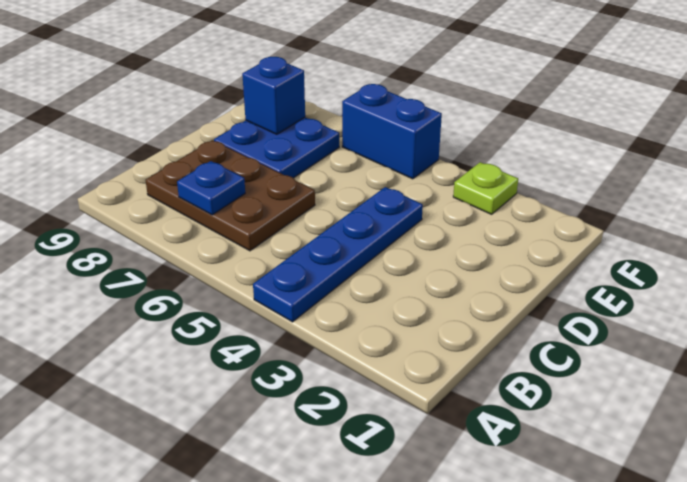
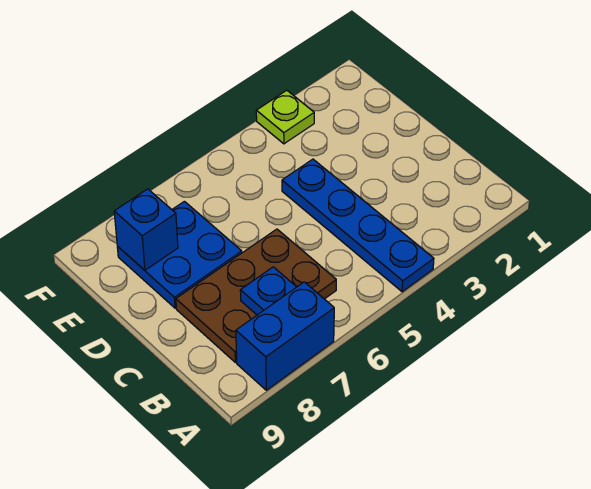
blue 1x2 brick [342,84,442,179] -> blue 1x2 brick moved to [236,282,334,390]

